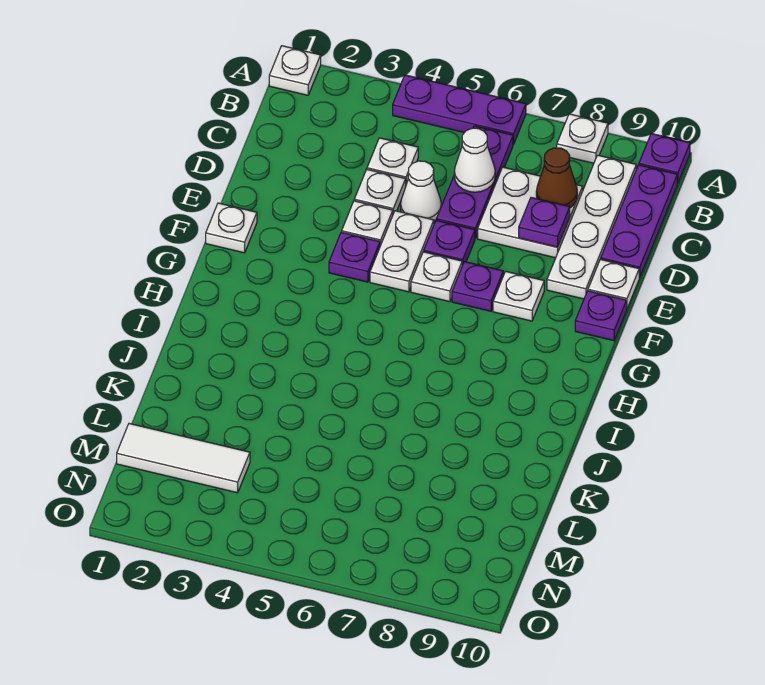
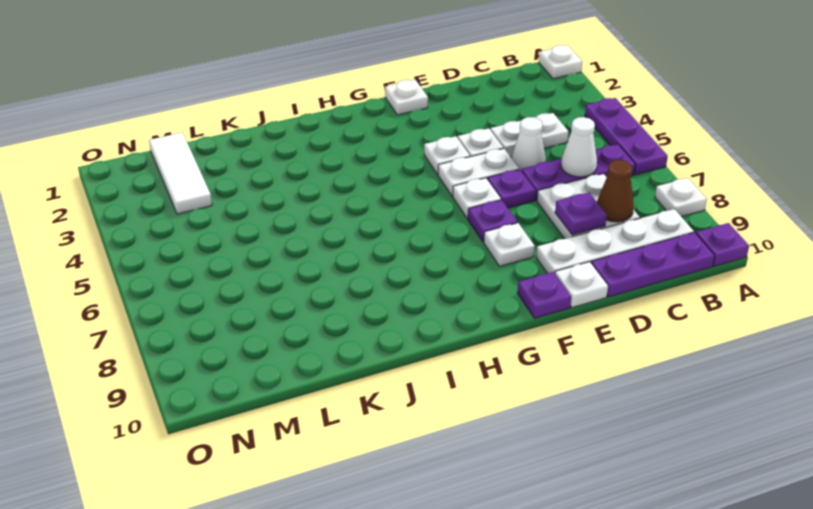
purple 1x1 plate [329,232,380,282] -> white 1x1 plate [424,136,470,174]

